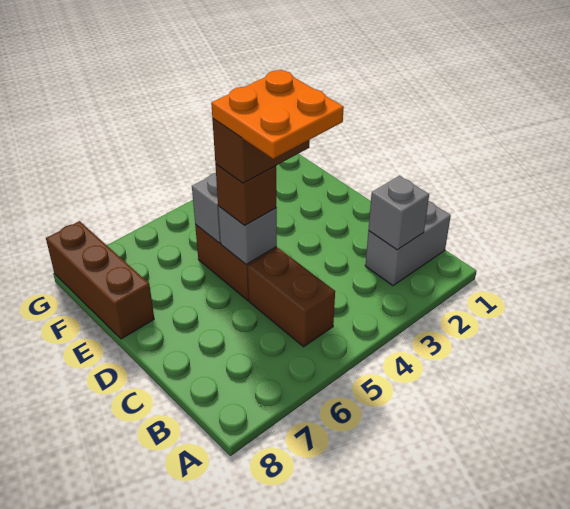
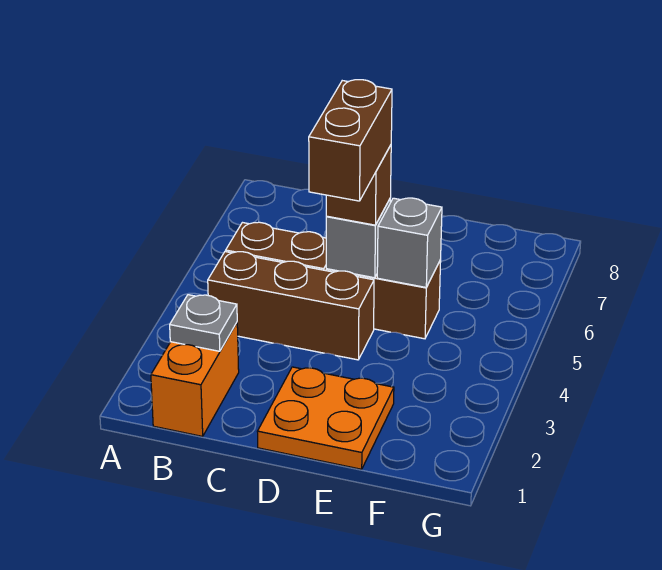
grey 1x2 brick [365,201,451,286] -> orange 1x2 brick [151,323,239,436]
grey 1x1 brick [368,176,429,250] -> grey 1x1 plate [170,295,237,351]
orange 2x2 plate [211,70,344,159] -> orange 2x2 plate moved to [257,367,394,469]
brown 1x3 brick [46,221,154,339] -> brown 1x3 brick moved to [208,252,374,360]

